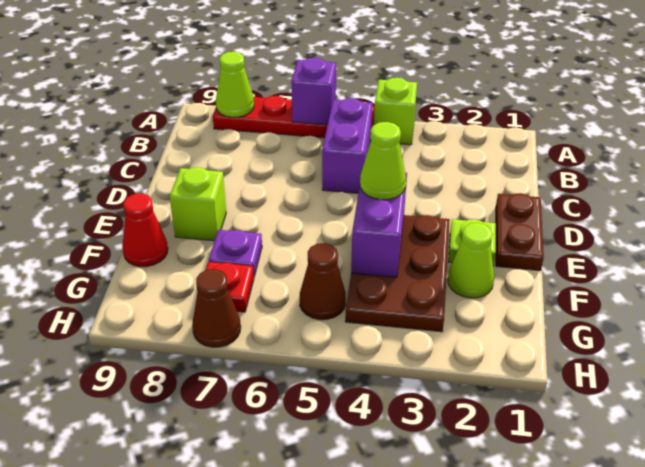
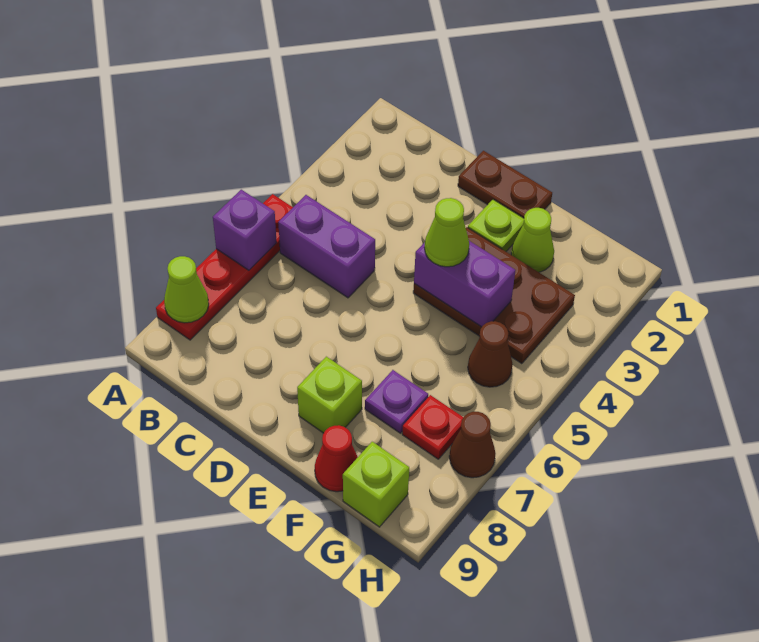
lime 1x1 brick [374,78,417,145] -> lime 1x1 brick moved to [343,442,409,527]

